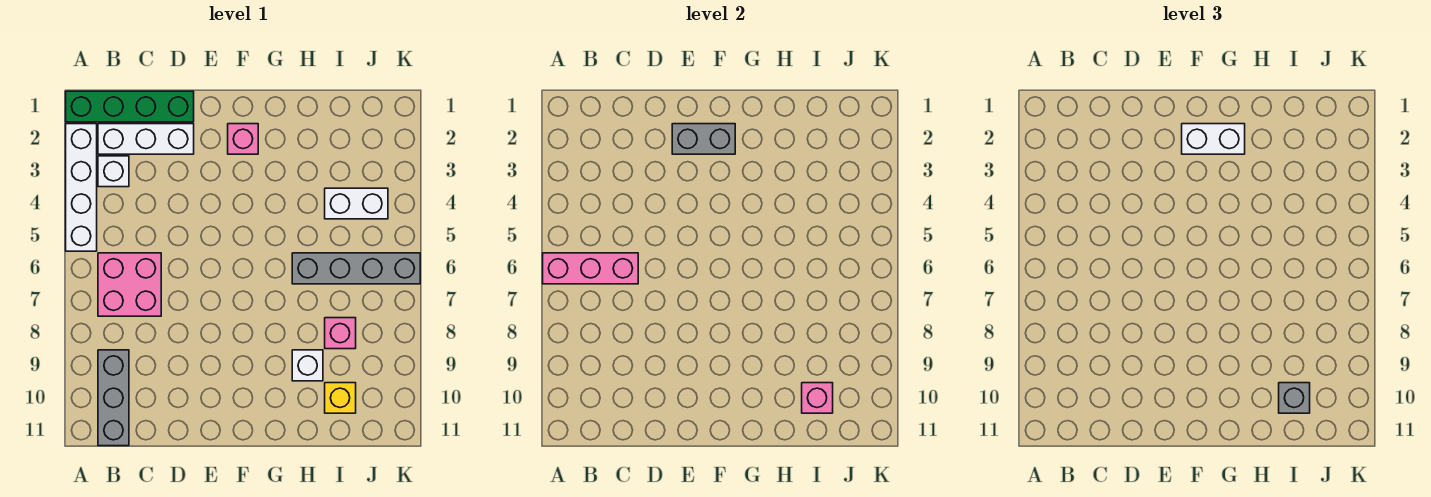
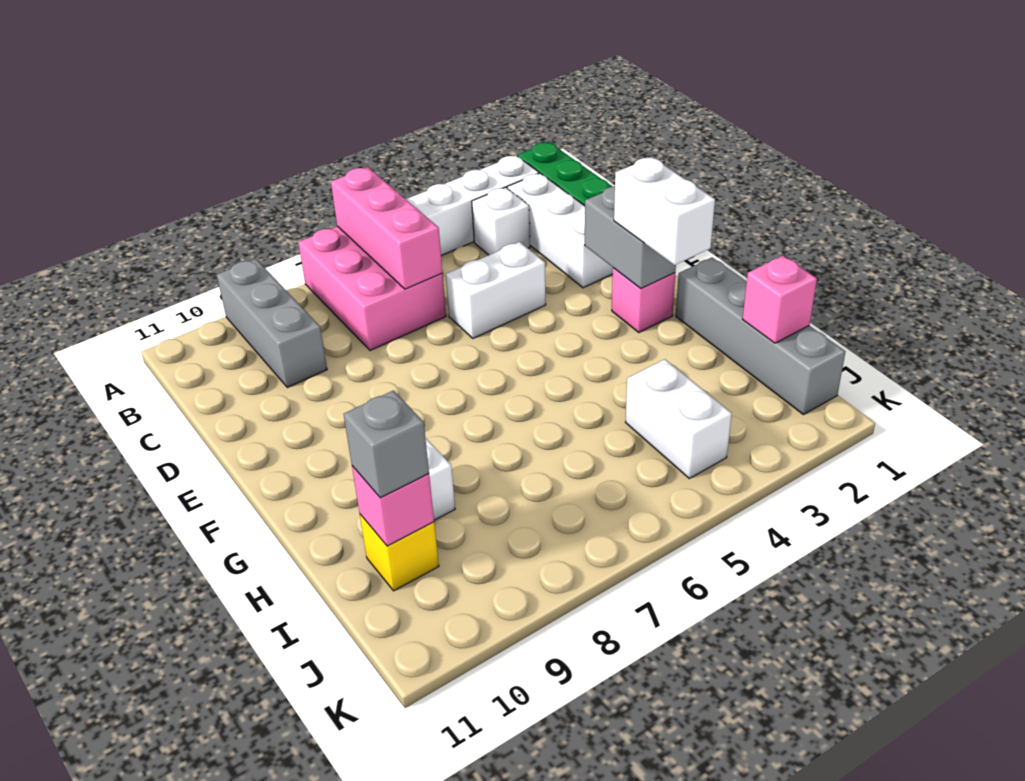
pink 2x2 brick [98,253,161,316] -> pink 2x3 brick [298,226,446,350]
grey 1x3 brick [98,350,129,446] -> grey 1x3 brick turned to [217,259,327,387]
none -> white 1x2 brick [446,242,546,338]
grey 1x4 brick [292,253,420,284] -> grey 1x4 brick moved to [676,257,845,415]
pink 1x1 brick [325,318,356,349] -> pink 1x1 brick moved to [742,256,817,343]

